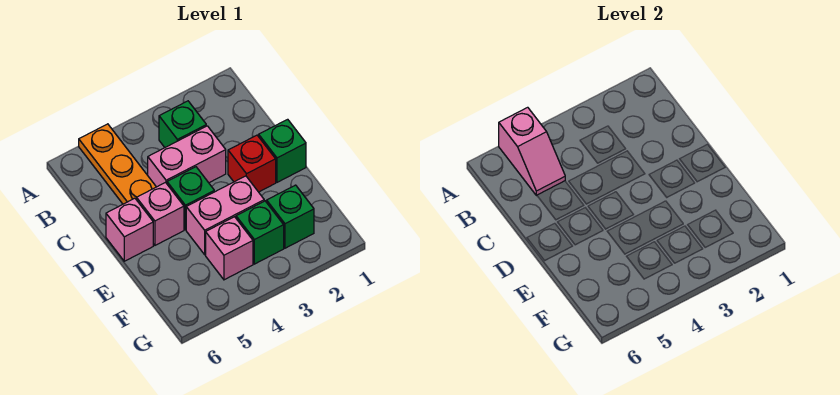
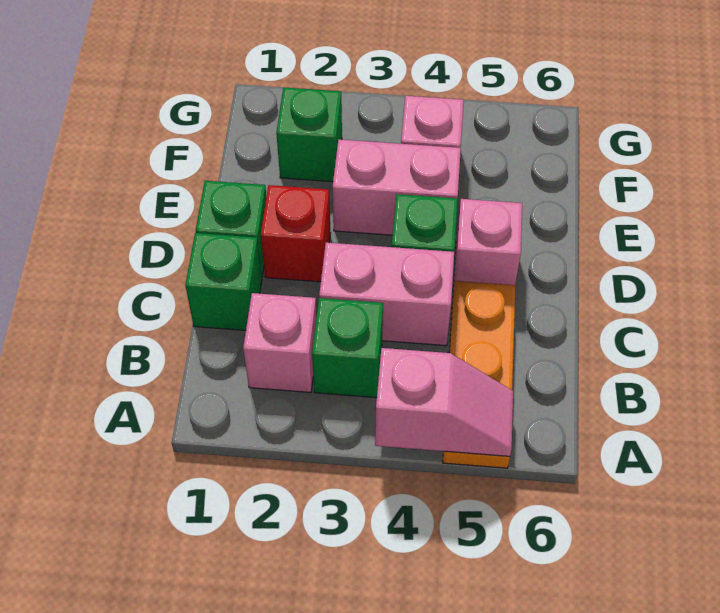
pink 1x2 slope [499,107,565,195] -> pink 1x2 slope turned to [375,348,513,456]
pink 1x1 brick [106,198,153,261] -> pink 1x1 brick moved to [243,293,317,392]
green 1x1 brick [236,201,284,264] -> green 1x1 brick moved to [185,233,262,330]

